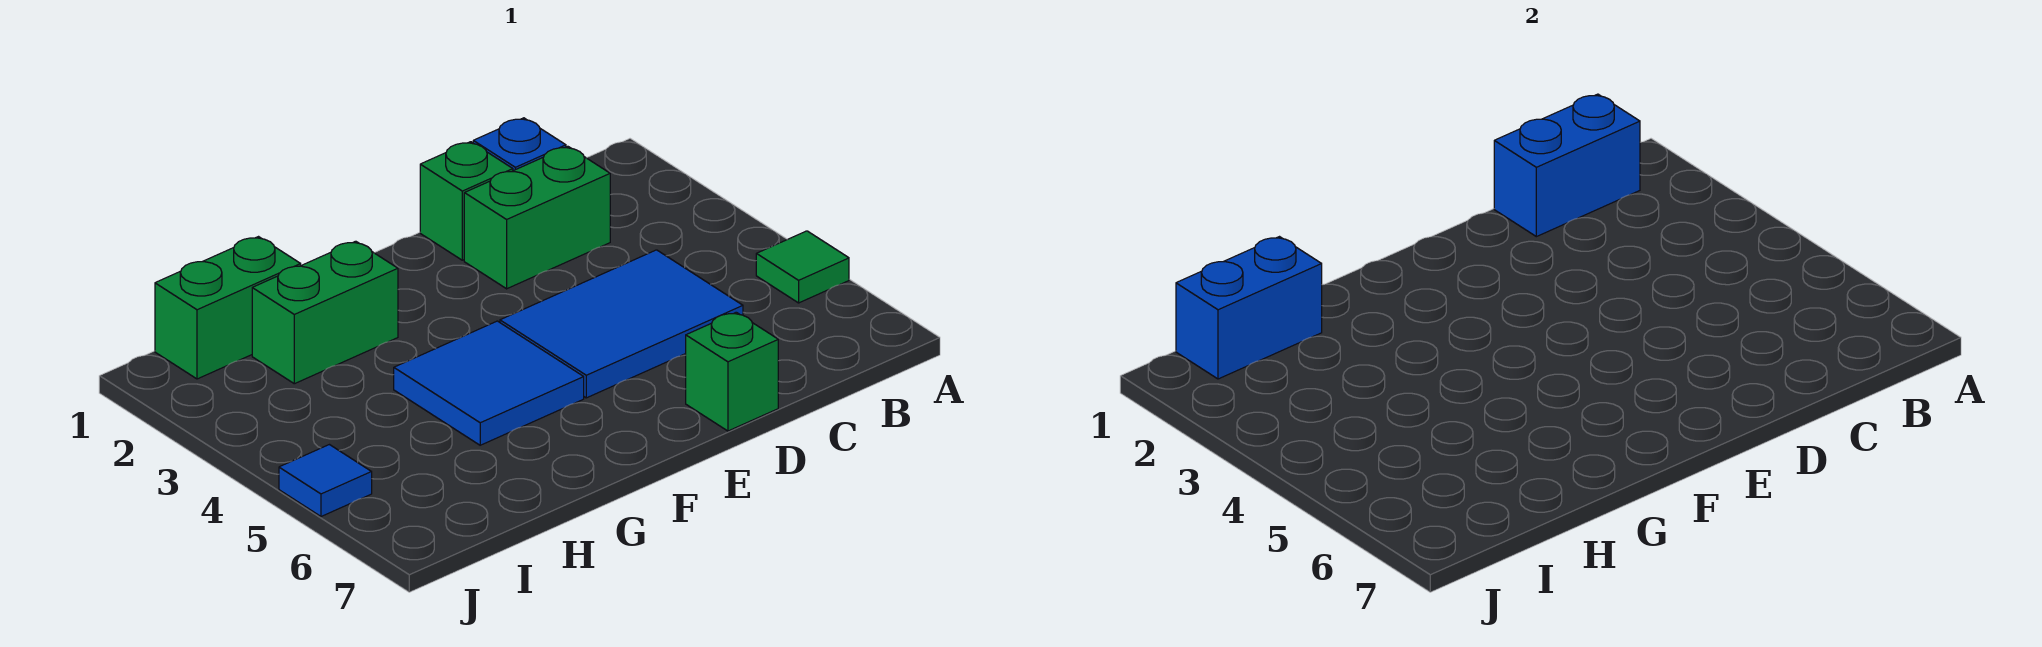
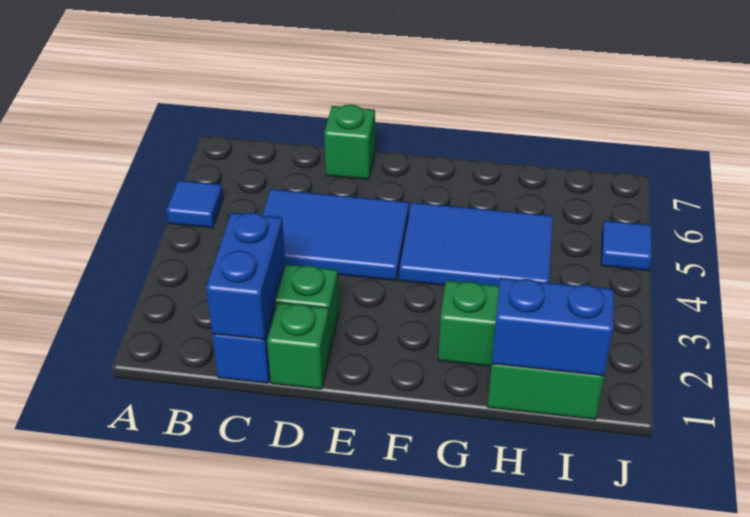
green 1x1 tile [756,231,849,303] -> blue 1x1 tile [167,180,223,228]
blue 1x2 brick [1494,94,1640,237] -> blue 1x2 brick turned to [206,212,285,340]
blue 2x2 tile [394,321,584,445] -> blue 2x3 tile [399,202,553,286]

